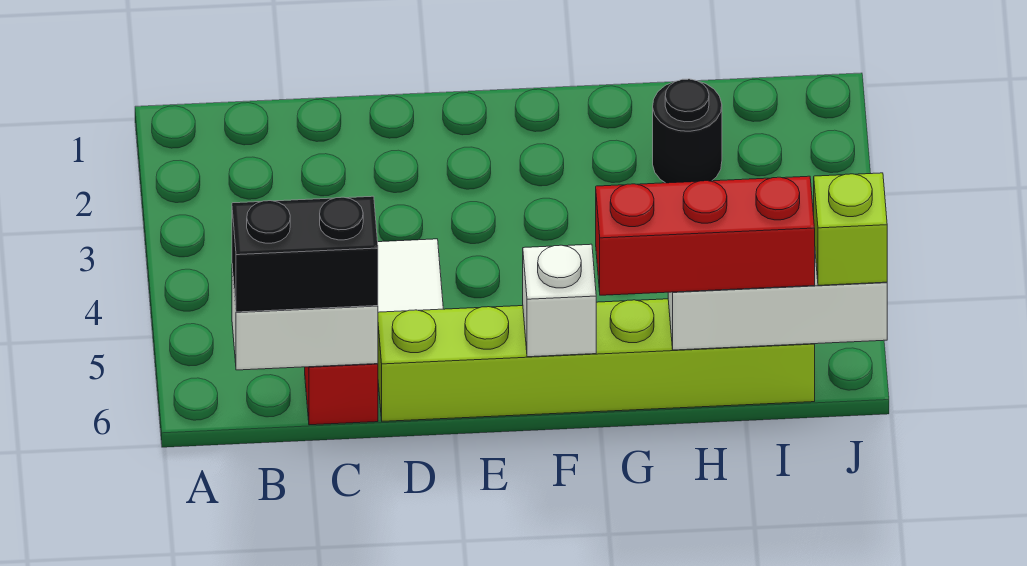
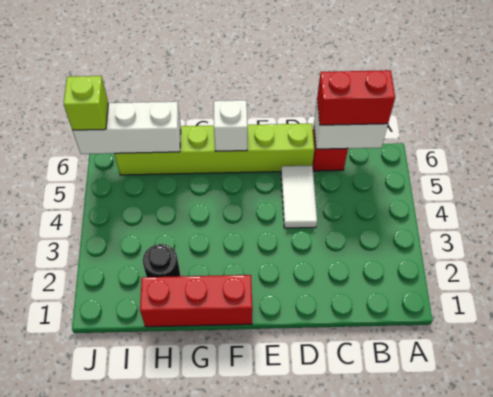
black 1x2 brick [232,196,378,312] -> red 1x2 brick [317,70,395,125]
red 1x3 brick [596,176,815,295] -> red 1x3 brick moved to [140,275,252,327]

